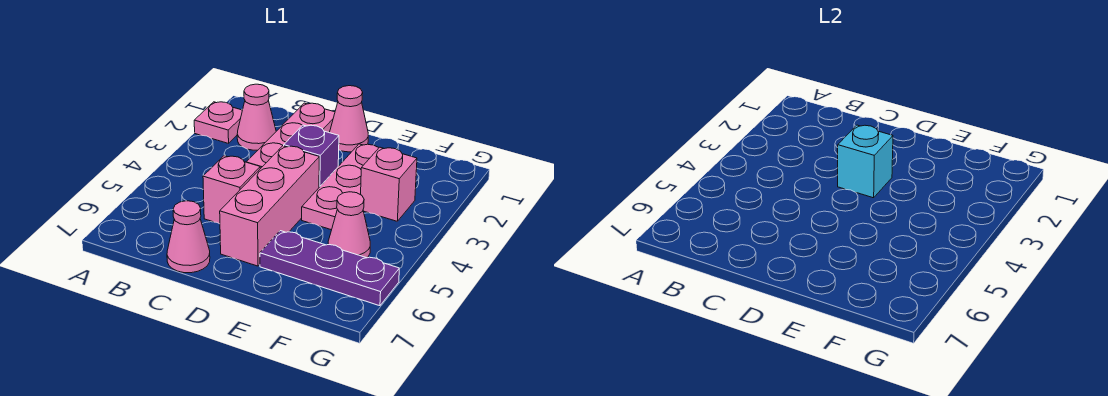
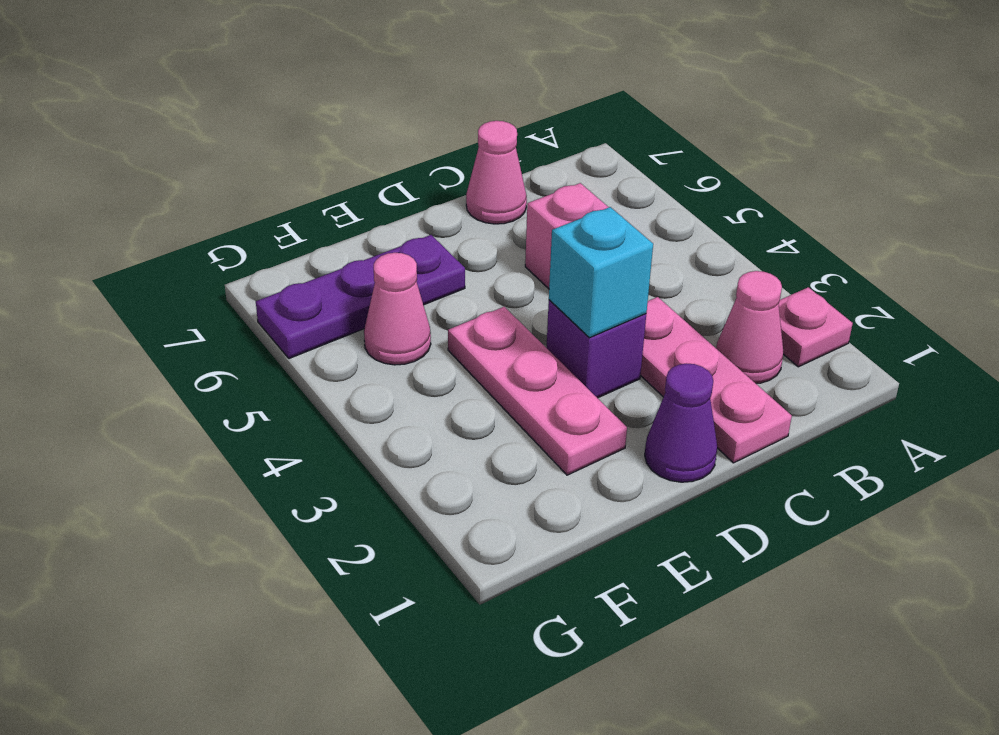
pink 1x1 cone [330,86,368,152] -> purple 1x1 cone [645,363,717,482]
pink 1x3 brick [220,146,319,266] -> none
pink 1x1 brick [361,147,417,221] -> none

